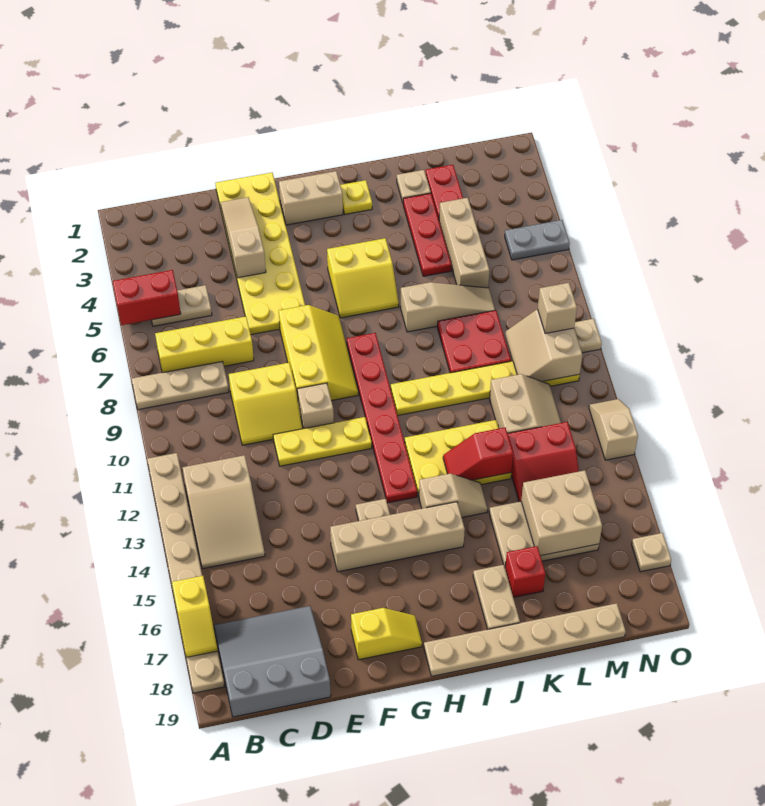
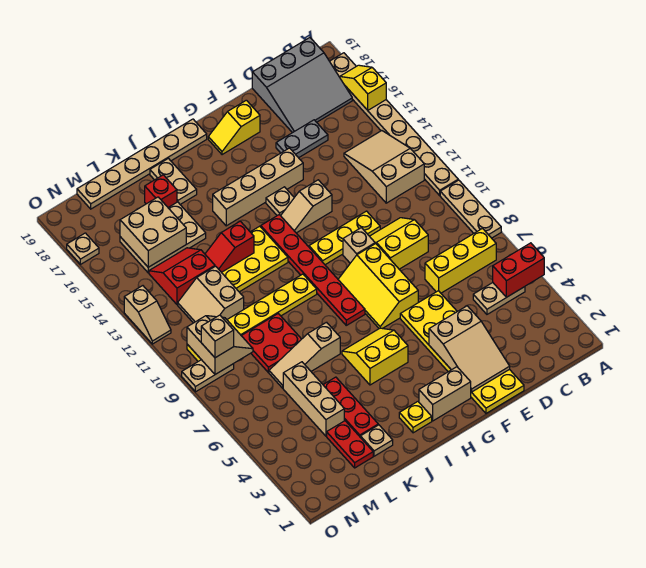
tan 1x3 plate [132,361,229,410] -> tan 1x3 plate turned to [440,180,501,238]
tan 1x3 slope [220,197,266,278] -> tan 2x3 slope [429,306,510,392]
tan 1x2 slope [419,474,488,517] -> tan 1x2 slope moved to [281,180,332,233]
red 1x2 slope [443,427,513,480] -> red 1x2 slope turned to [205,221,254,272]
grey 1x2 plate [505,220,570,260] -> grey 1x2 plate moved to [276,120,328,158]

